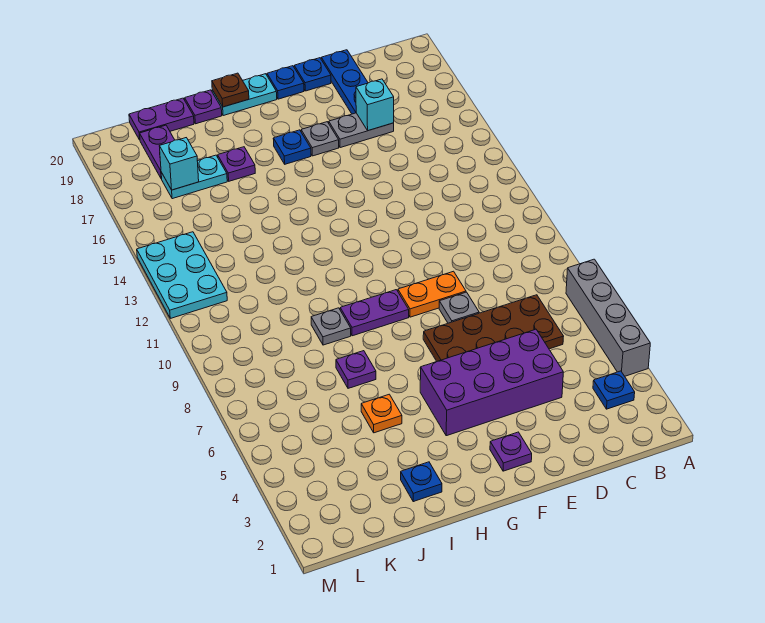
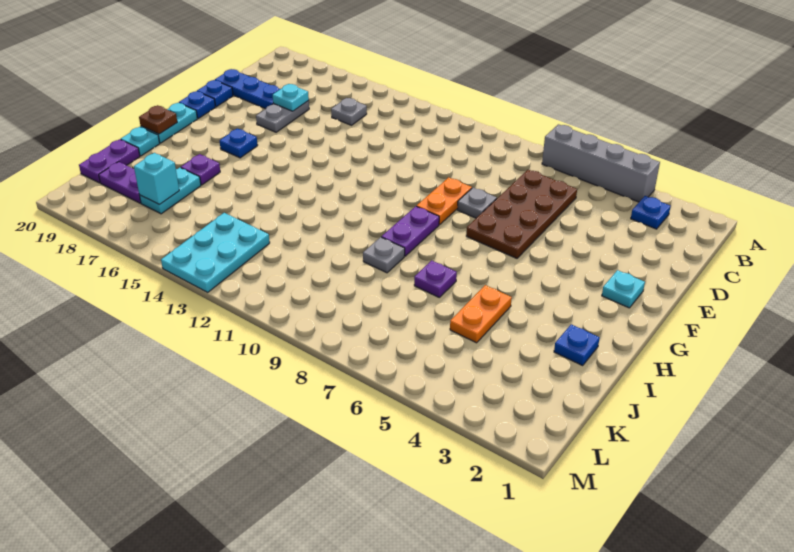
purple 2x4 brick [420,329,563,436] -> none
cyan 1x1 brick [356,79,394,131] -> cyan 1x1 plate [273,84,309,111]
purple 1x1 plate [490,432,532,471] -> cyan 1x1 plate [602,270,645,308]
grey 1x1 plate [301,122,339,156] -> grey 1x1 plate moved to [331,98,367,125]
orange 1x1 plate [361,394,402,433] -> orange 1x2 plate [450,285,512,343]
purple 1x1 plate [185,90,222,124] -> cyan 1x1 plate [121,127,160,156]
cyan 2x3 plate [137,232,227,318] -> cyan 2x3 plate turned to [161,213,270,292]

